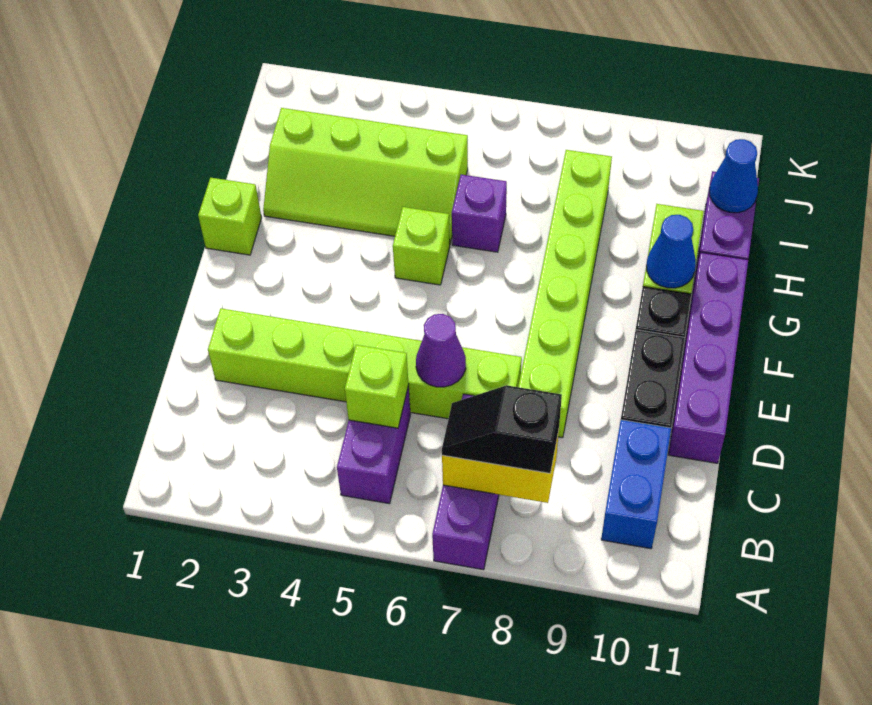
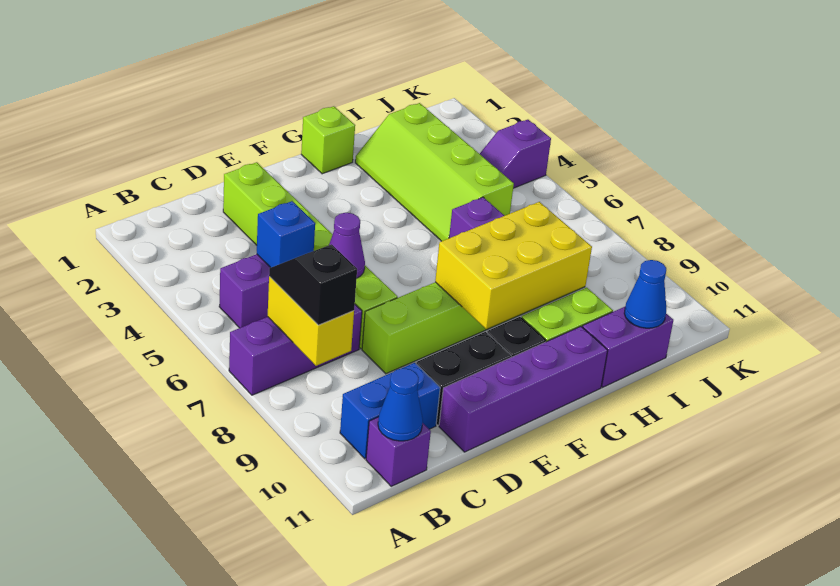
none -> purple 1x1 brick [366,417,431,486]
lime 1x1 brick [345,345,409,428] -> blue 1x1 brick [257,201,315,268]
none -> yellow 2x3 brick [435,202,592,329]
lime 1x1 brick [393,207,450,285] -> none
blue 1x1 cone [646,215,696,288] -> blue 1x1 cone moved to [378,368,423,441]
none -> purple 1x2 slope [480,120,551,188]

